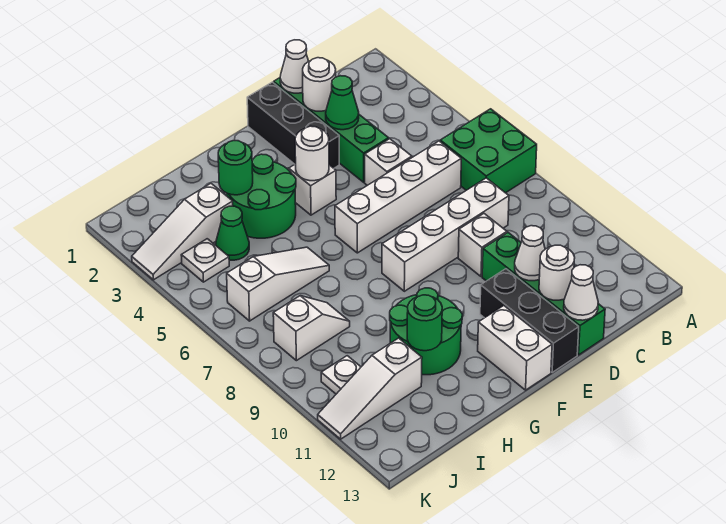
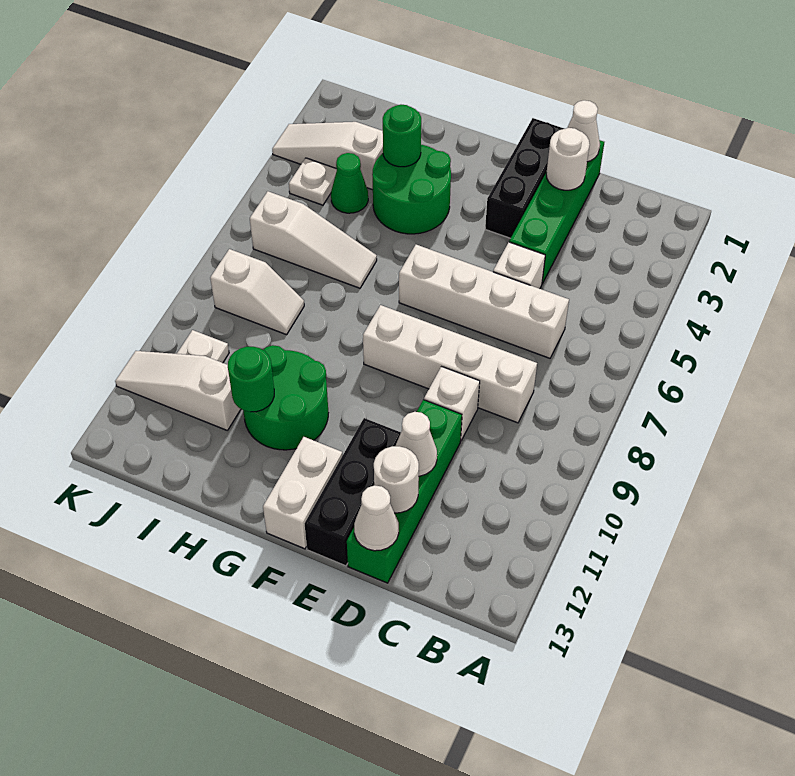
green 2x2 brick [440,109,537,193] -> none
green 1x1 cone [326,76,359,130] -> none
white 1x1 brick [289,164,336,215] -> none
white 1x1 round brick [295,126,329,181] -> none

